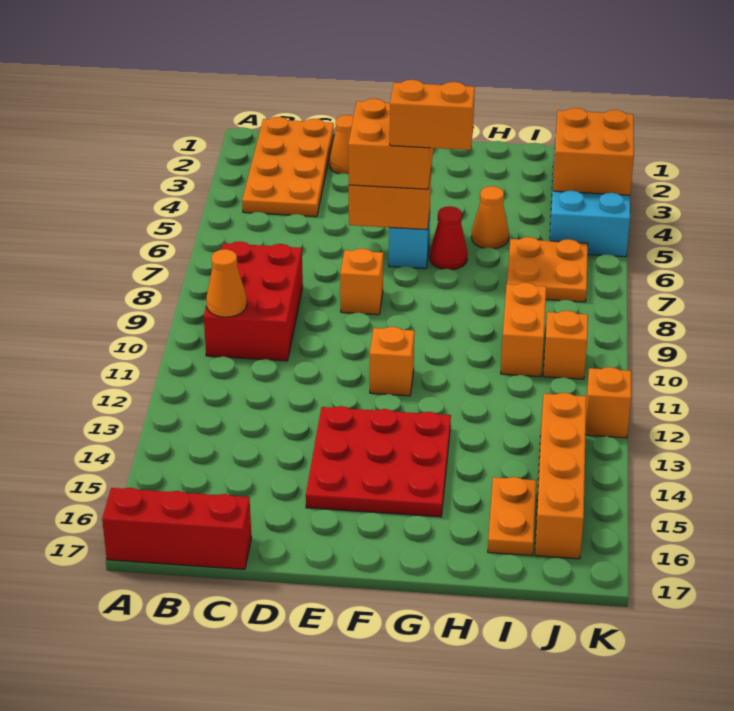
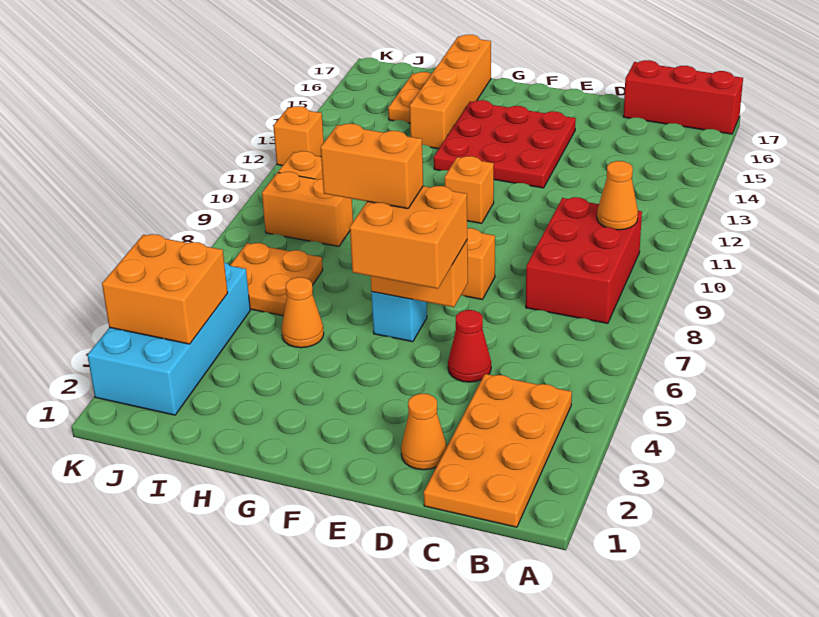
red 1x1 cone [430,206,468,270] -> red 1x1 cone moved to [448,310,491,382]
orange 1x2 brick [501,283,546,377] -> orange 1x2 brick turned to [262,172,353,246]
orange 1x4 brick [535,393,586,559] -> orange 1x4 brick moved to [410,35,491,149]

